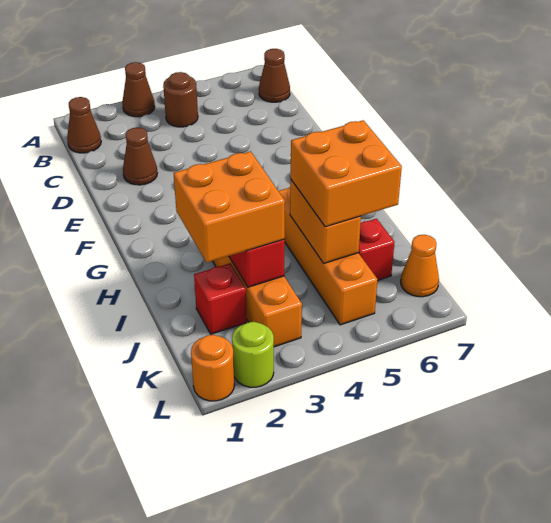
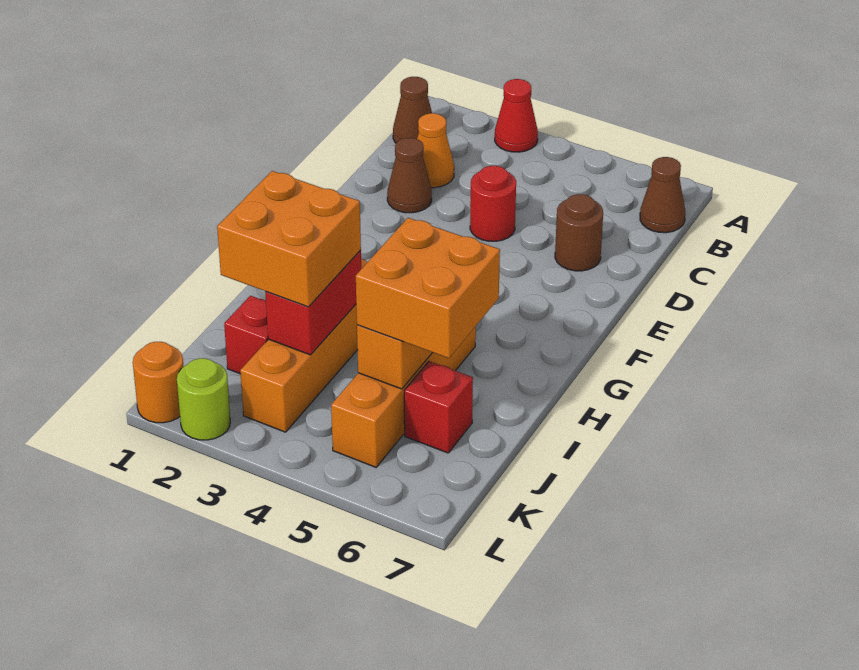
brown 1x1 cone [122,62,155,117] -> red 1x1 cone [495,79,538,152]
brown 1x1 round brick [163,72,198,127] -> brown 1x1 round brick moved to [555,194,603,271]
none -> red 1x1 round brick [470,166,516,241]
orange 1x1 cone [401,235,439,297] -> orange 1x1 cone moved to [417,113,454,188]

